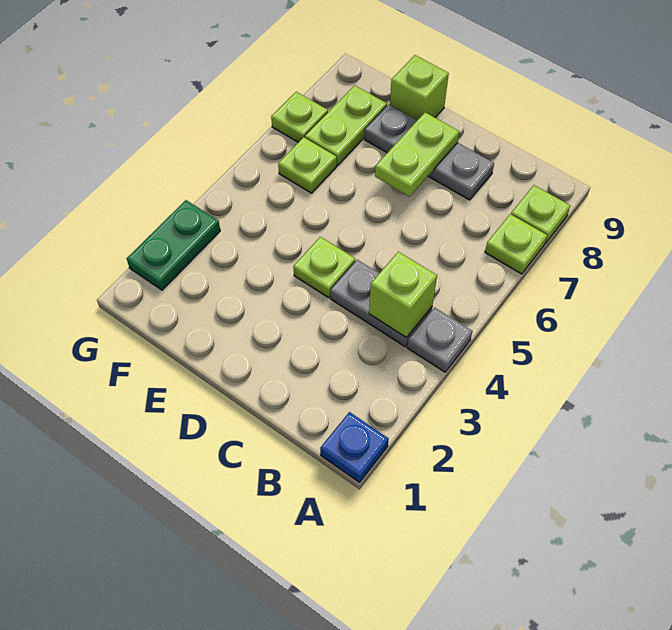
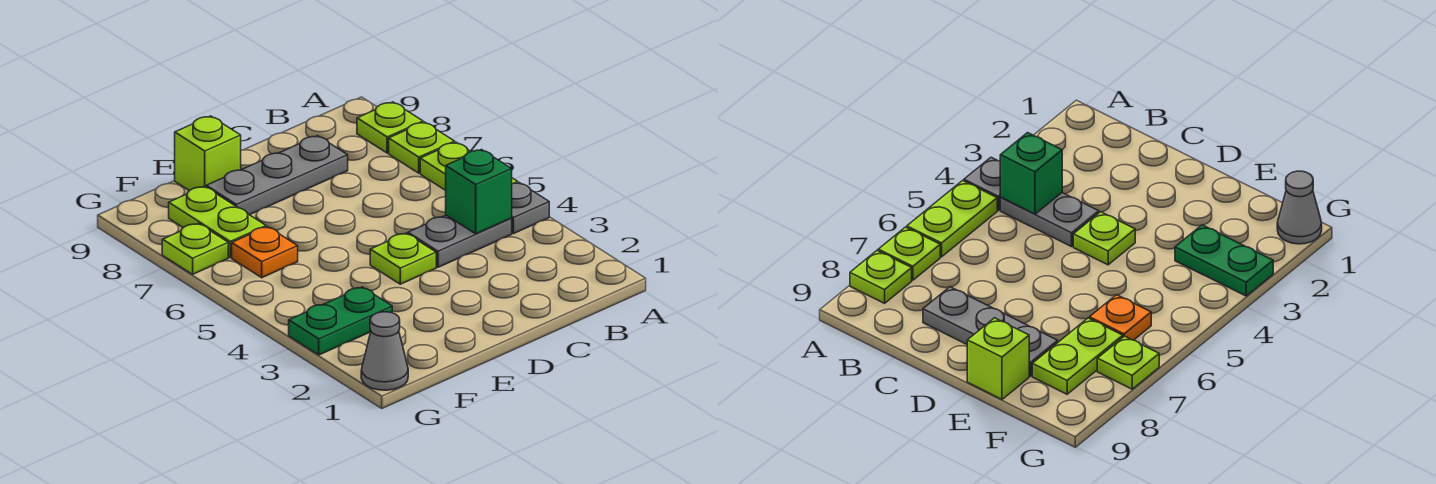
blue 1x1 plate [320,412,389,482] -> none
lime 1x1 brick [369,252,437,338] -> green 1x1 brick [446,150,512,234]
lime 1x2 plate [375,112,459,197] -> lime 1x2 plate moved to [420,142,518,190]
lime 1x1 plate [278,137,337,193] -> orange 1x1 plate [232,227,298,278]
none -> grey 1x1 cone [361,312,408,390]
green 1x2 plate [127,200,220,290] -> green 1x2 plate turned to [289,287,392,355]

